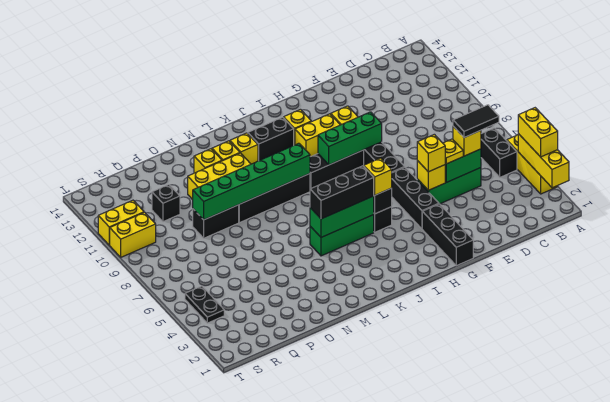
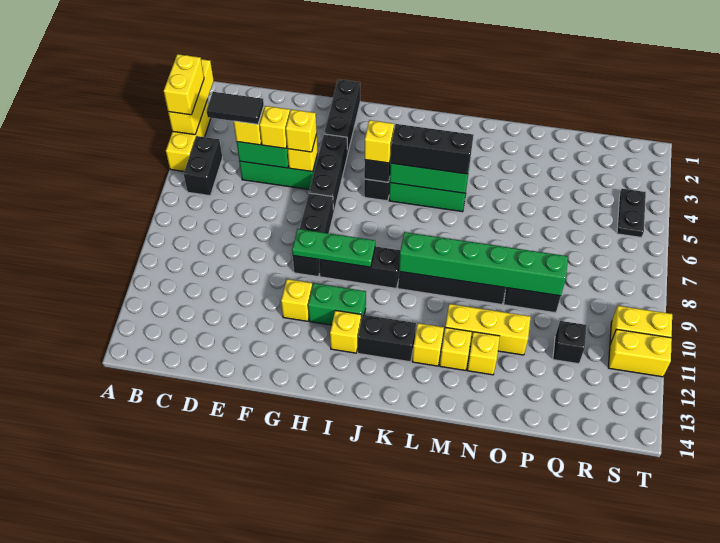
yellow 1x1 plate [443,139,463,164] -> yellow 1x1 brick [260,106,290,148]
green 1x3 brick [318,112,382,165] -> green 1x3 plate [292,229,375,267]
yellow 1x2 brick [295,114,340,157] -> green 1x2 brick [308,283,366,325]

